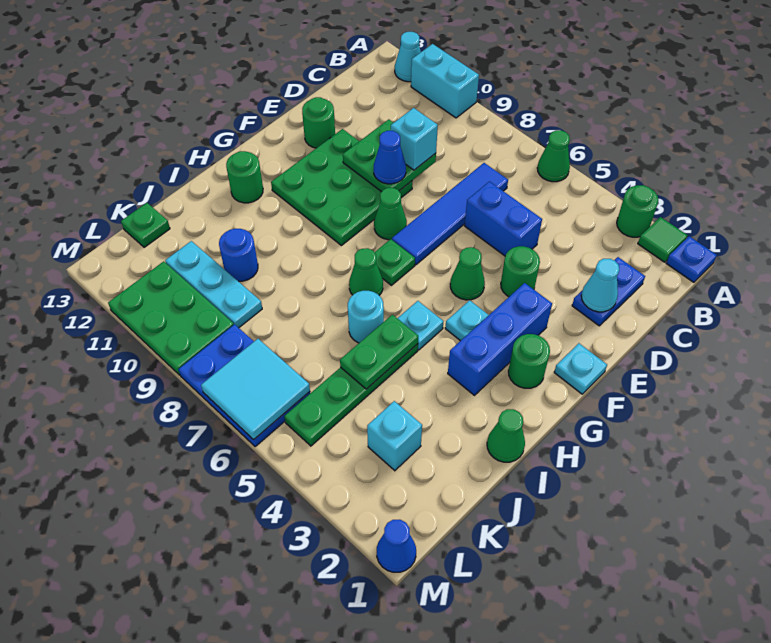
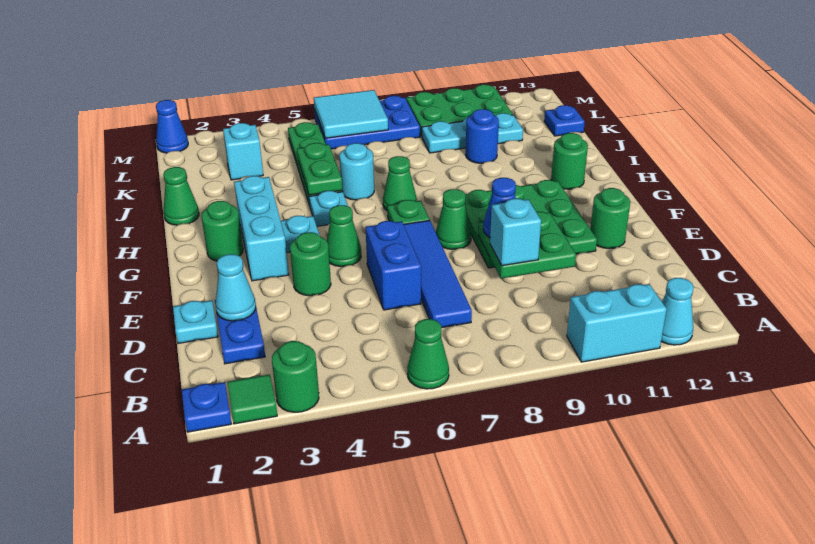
blue 1x2 brick [464,182,542,256] -> blue 1x2 brick turned to [366,221,421,310]
cyan 1x1 plate [554,343,607,394] -> cyan 1x1 plate moved to [173,300,218,343]
blue 1x3 brick [448,283,552,395] -> cyan 1x3 brick [234,176,289,281]
green 1x1 plate [121,203,170,247] -> blue 1x1 plate [544,105,585,136]

